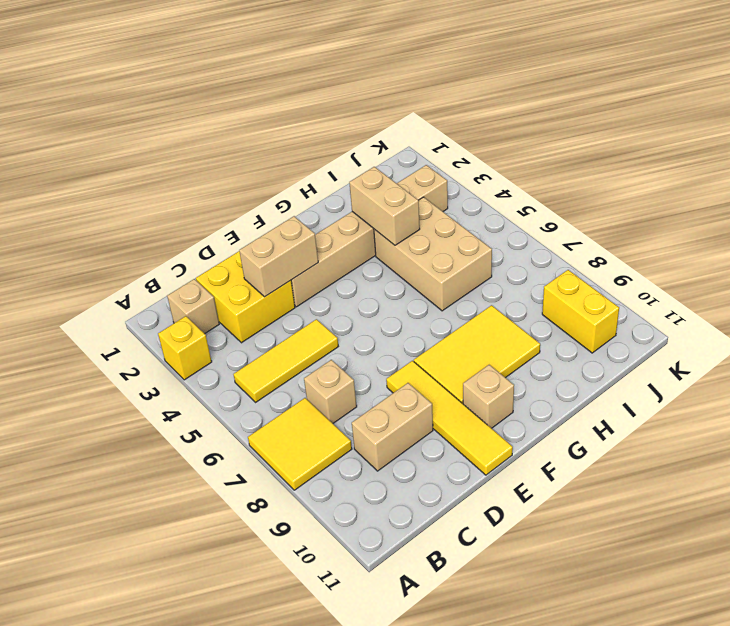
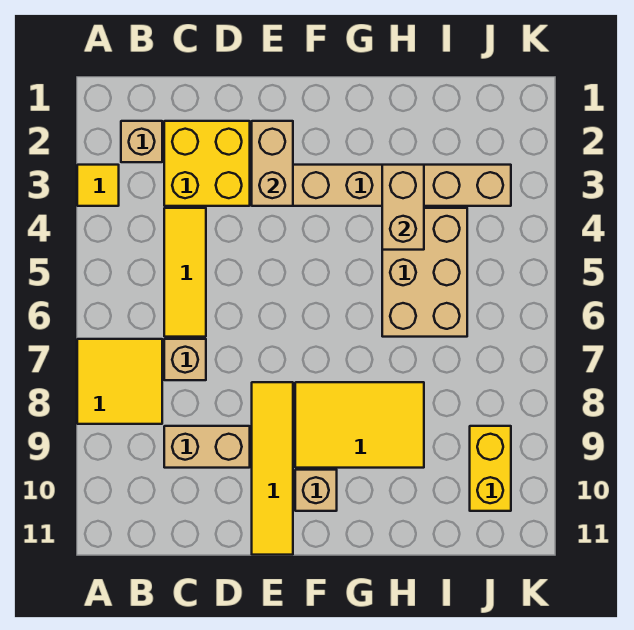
yellow 1x1 brick [158,316,212,380] -> yellow 1x1 tile [77,165,119,206]
yellow 1x3 tile [233,319,338,402] -> yellow 1x3 tile turned to [164,208,206,337]
tan 1x2 brick [239,216,318,297] -> tan 1x2 brick turned to [252,121,293,206]

